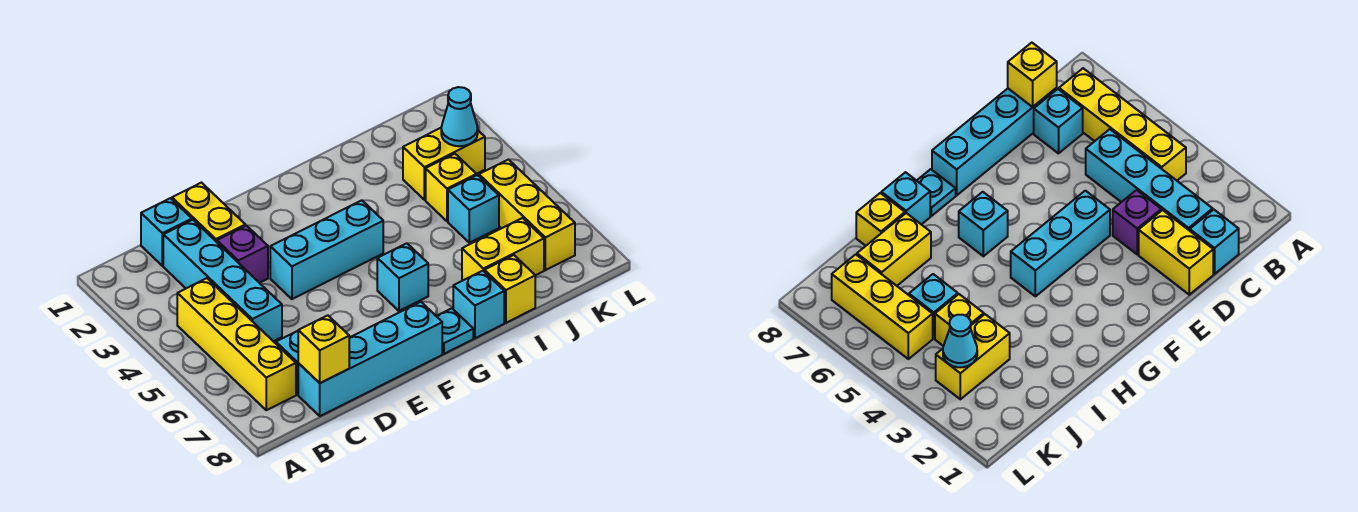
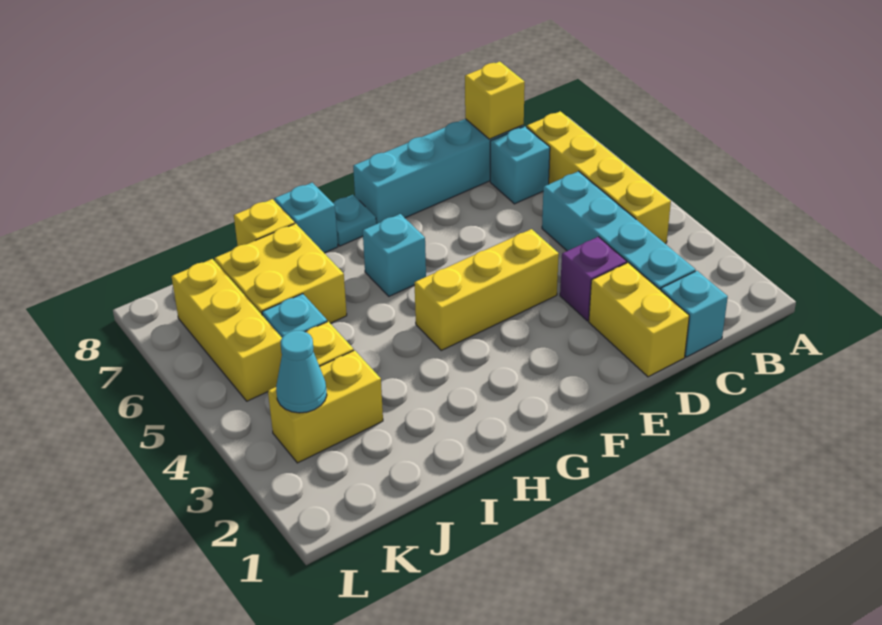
cyan 1x3 brick [270,200,383,299] -> yellow 1x3 brick [414,229,559,350]
yellow 1x2 brick [462,218,544,281] -> yellow 2x2 brick [215,223,347,323]

